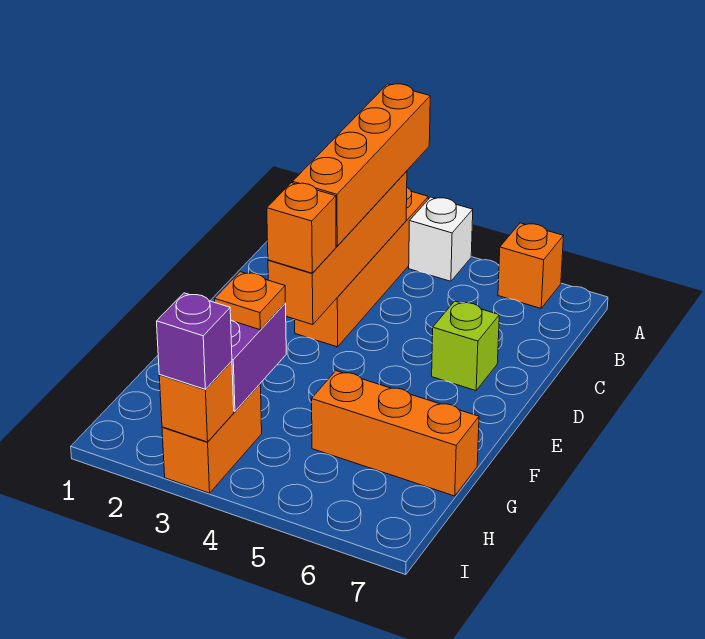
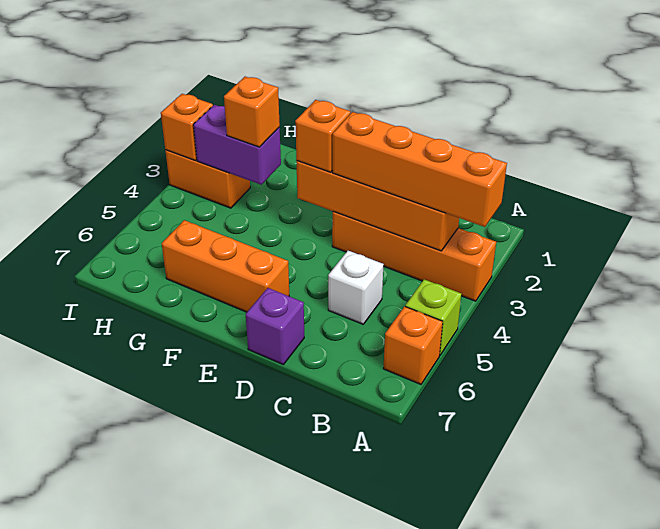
white 1x1 brick [409,197,473,281] -> white 1x1 brick moved to [328,251,384,324]
lime 1x1 brick [432,301,499,391] -> lime 1x1 brick moved to [405,279,461,355]
orange 1x1 plate [215,272,285,330] -> orange 1x1 brick [224,77,280,147]
orange 1x3 brick [312,371,479,496] -> orange 1x3 brick turned to [162,220,289,312]
purple 1x1 brick [157,293,232,389] -> purple 1x1 brick moved to [246,288,304,364]

